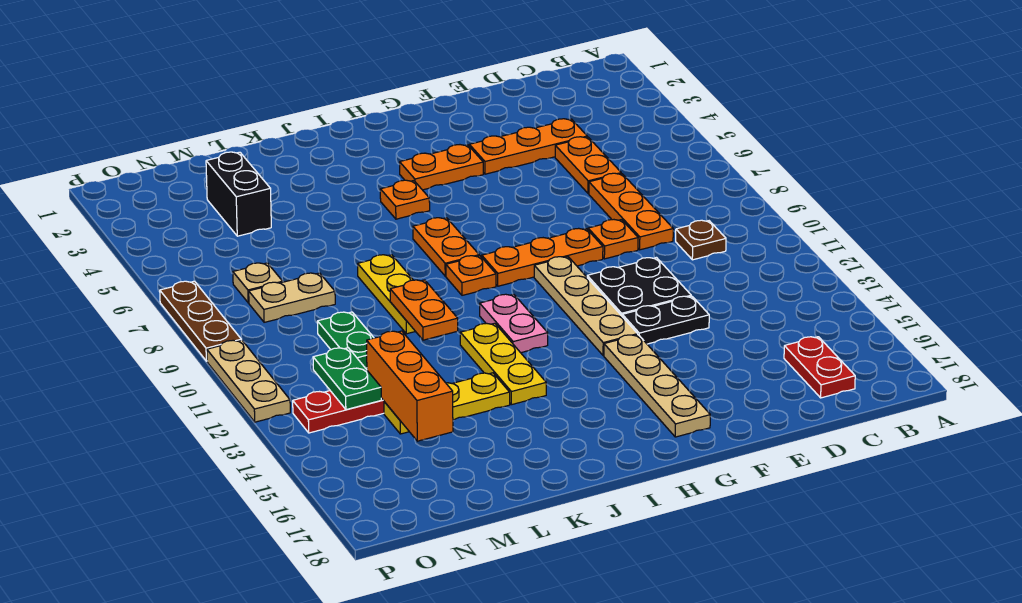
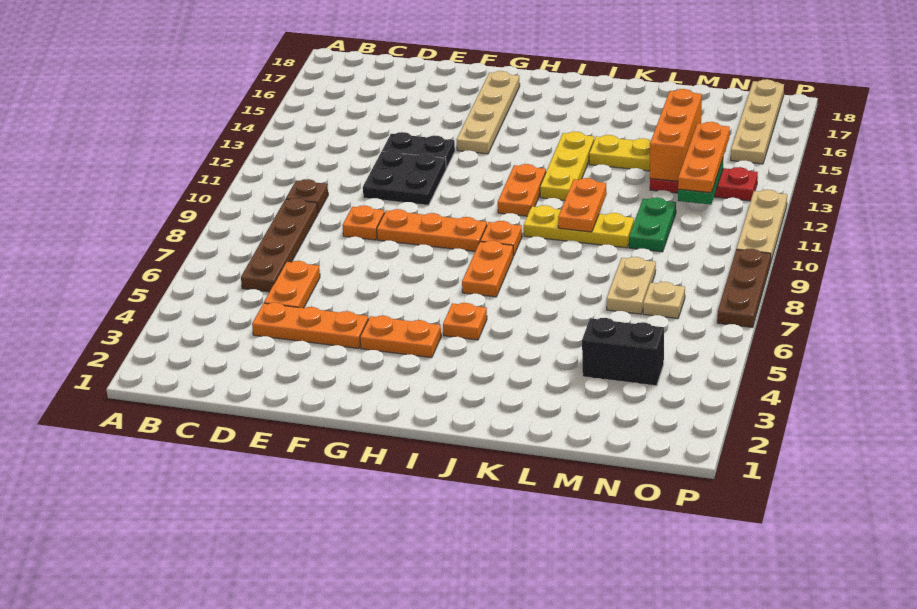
none -> brown 1x4 plate [241,198,318,292]
red 1x2 plate [784,337,855,398] -> none
orange 1x3 plate [589,173,673,250] -> orange 1x3 plate moved to [678,122,730,193]
tan 1x4 plate [534,257,638,356] -> tan 1x4 plate moved to [731,79,784,164]
pink 1x2 plate [480,294,548,353] -> orange 1x2 plate [498,164,546,216]
yellow 1x3 plate [358,255,416,334] -> yellow 1x3 plate turned to [524,205,634,248]
black 1x2 brick [206,152,271,236] -> black 1x2 brick turned to [582,318,664,386]
tan 1x2 plate [249,273,335,322] -> tan 1x2 plate turned to [607,257,656,314]

